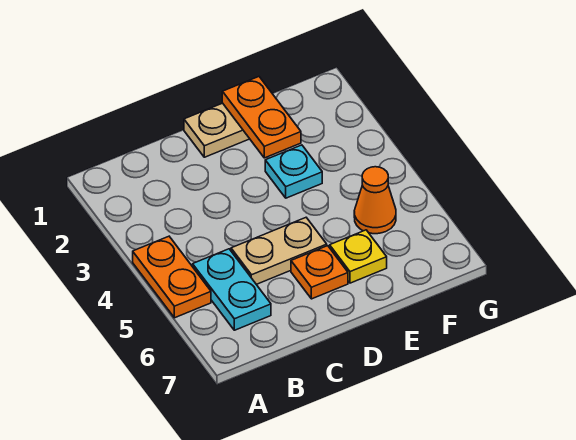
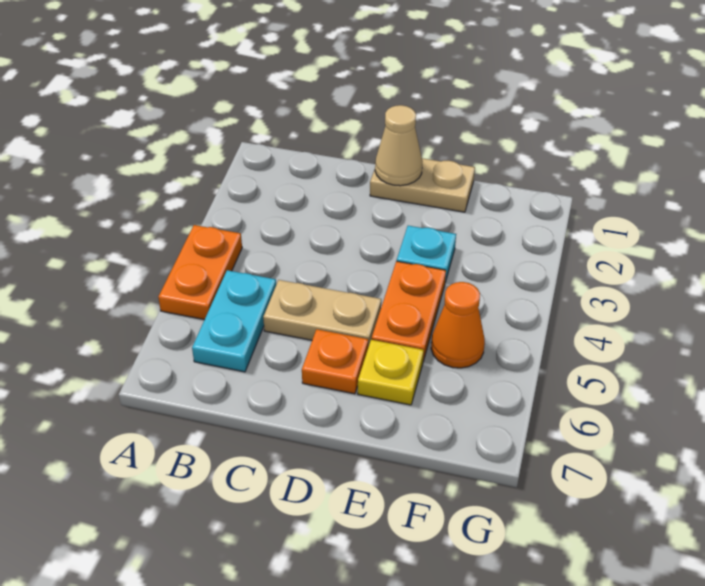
none -> tan 1x1 cone [375,105,423,186]
orange 1x2 plate [222,77,301,158] -> orange 1x2 plate moved to [372,261,446,361]

